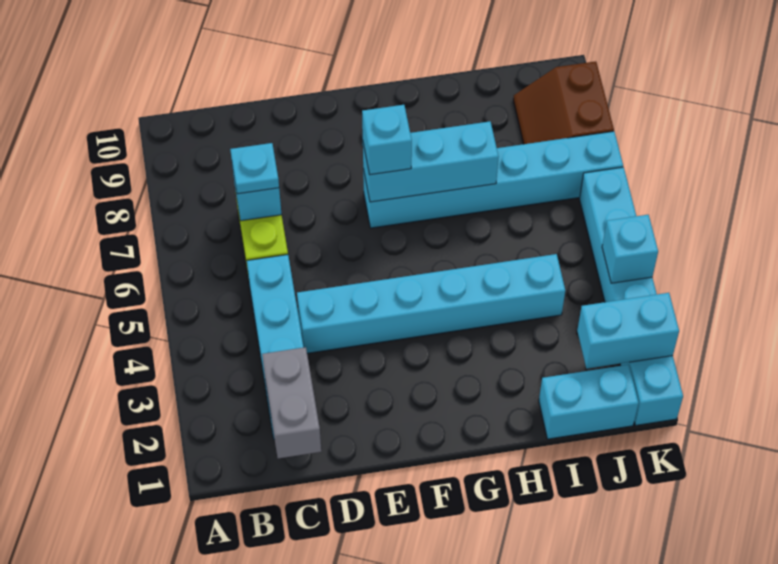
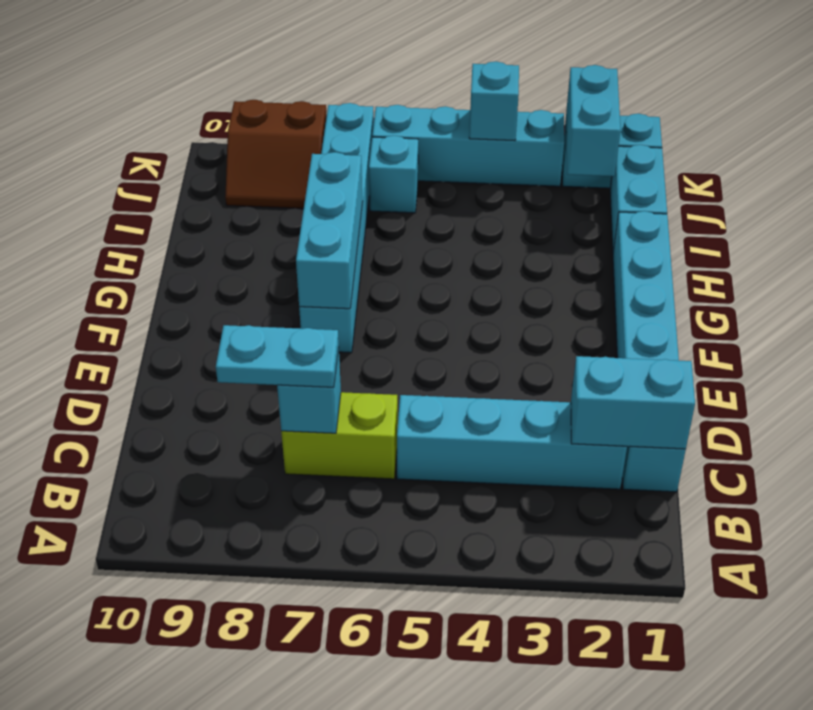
grey 1x2 brick [262,347,321,458] -> cyan 1x2 brick [571,356,695,449]
cyan 1x1 plate [230,143,279,194] -> cyan 1x2 plate [216,325,339,387]
cyan 1x6 brick [297,254,565,353] -> cyan 1x6 brick moved to [613,211,686,492]
cyan 1x1 brick [362,105,412,175] -> cyan 1x1 brick moved to [369,136,418,213]

